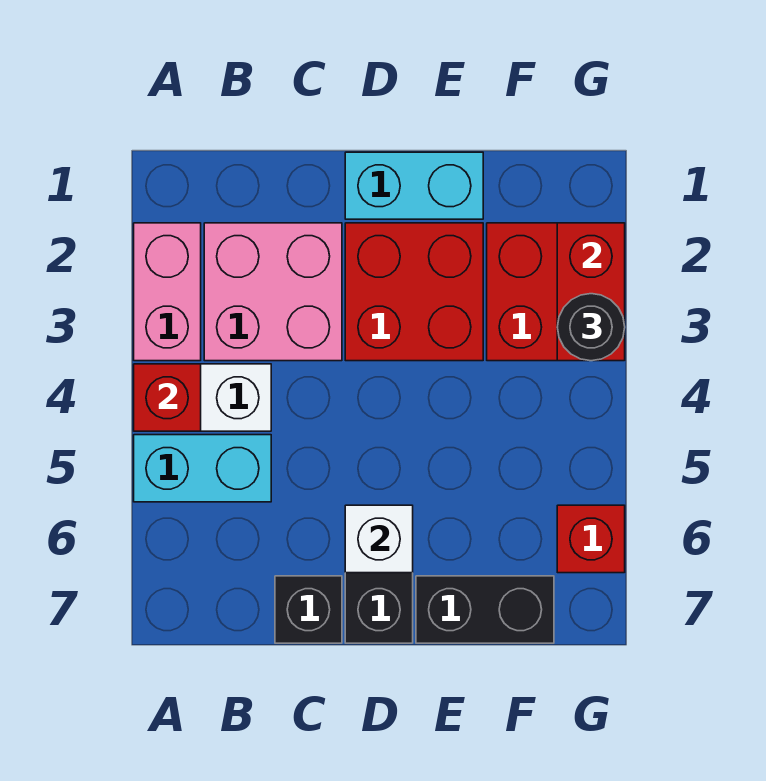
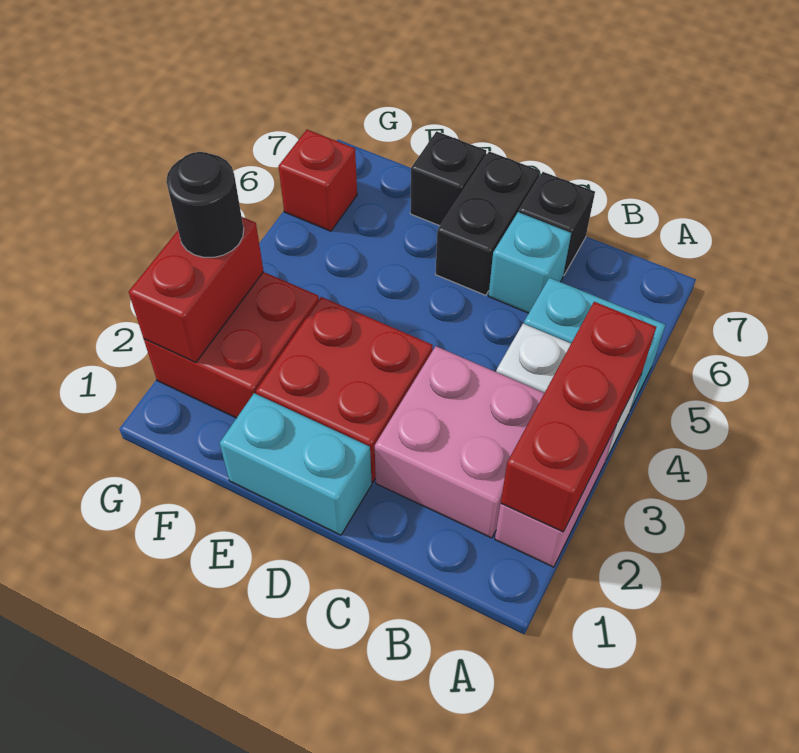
red 1x1 brick [134,364,201,431] -> red 1x3 brick [501,302,656,532]
none -> cyan 1x1 brick [489,212,571,313]
white 1x1 brick [345,505,413,573] -> none
black 1x2 brick [416,576,554,643] -> black 1x1 brick [410,131,486,226]

